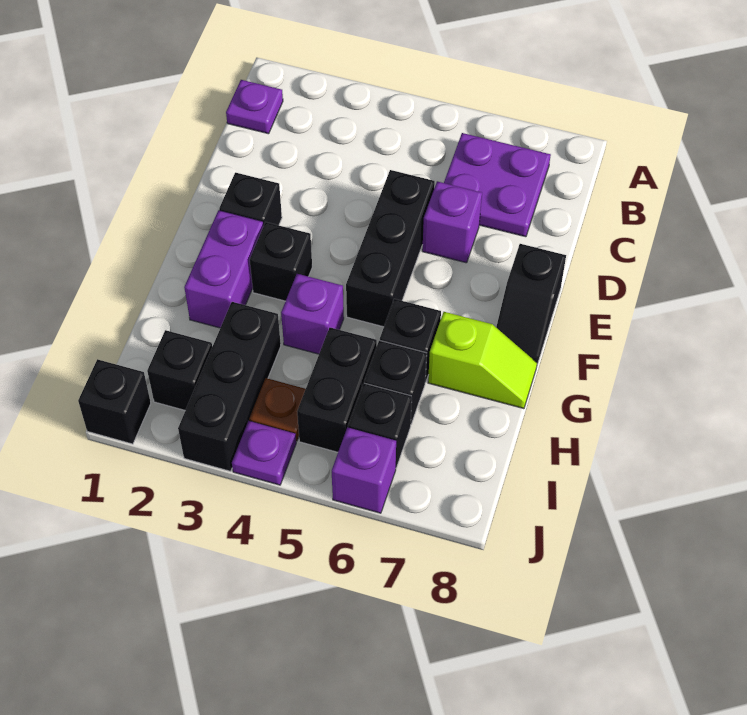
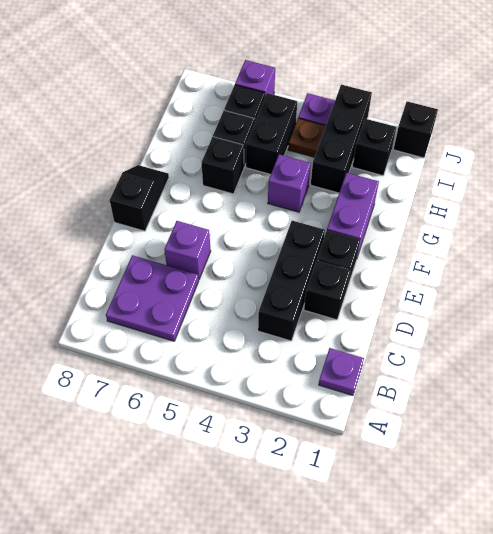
black 1x3 brick [346,170,435,327] -> black 1x3 brick moved to [258,221,325,341]
black 1x1 brick [250,222,312,301] -> black 1x1 brick moved to [304,260,350,320]
lime 1x2 slope [428,312,537,409] -> none

